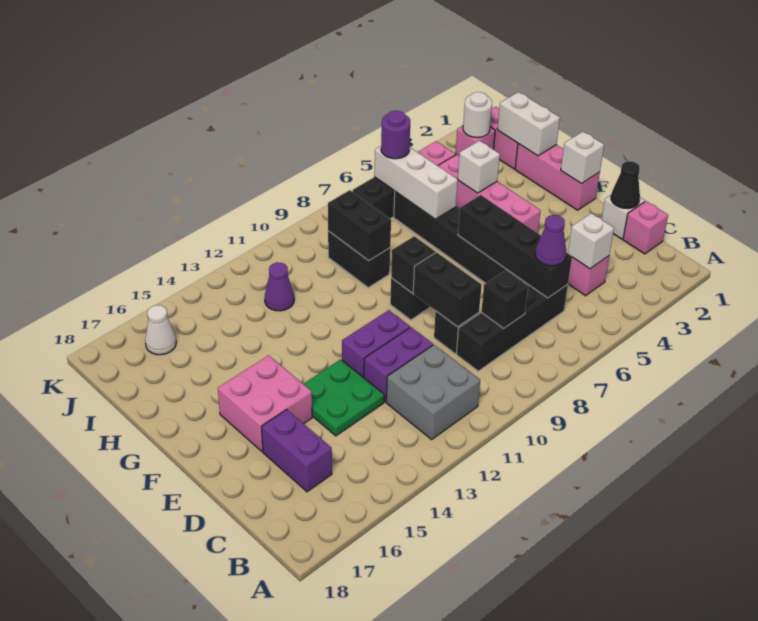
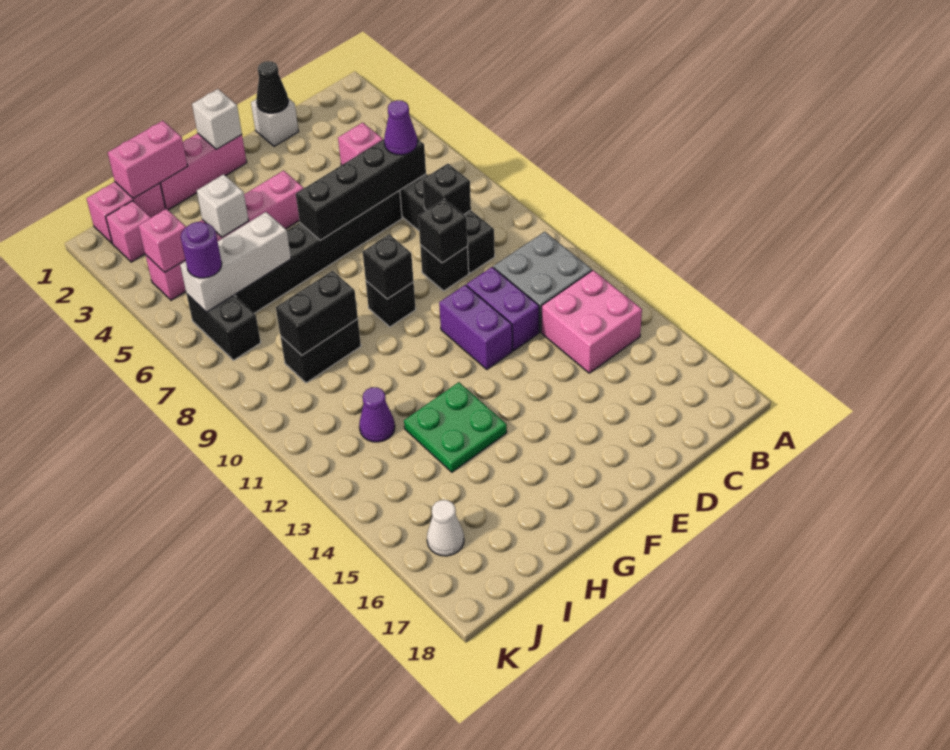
pink 1x1 brick [623,201,668,254] -> pink 1x1 brick moved to [139,209,186,272]
white 1x1 brick [568,213,614,269] -> none
purple 1x2 brick [262,410,332,492] -> none
black 1x2 brick [413,252,482,327] -> black 1x1 brick [418,199,468,263]
green 2x2 plate [304,359,384,436] -> green 2x2 plate moved to [404,382,507,472]
pink 2x2 brick [218,356,312,452] -> pink 2x2 brick moved to [541,270,642,373]
white 1x2 brick [497,92,560,156] -> pink 1x2 brick [108,121,188,199]
white 1x1 round brick [463,92,492,138] -> none

